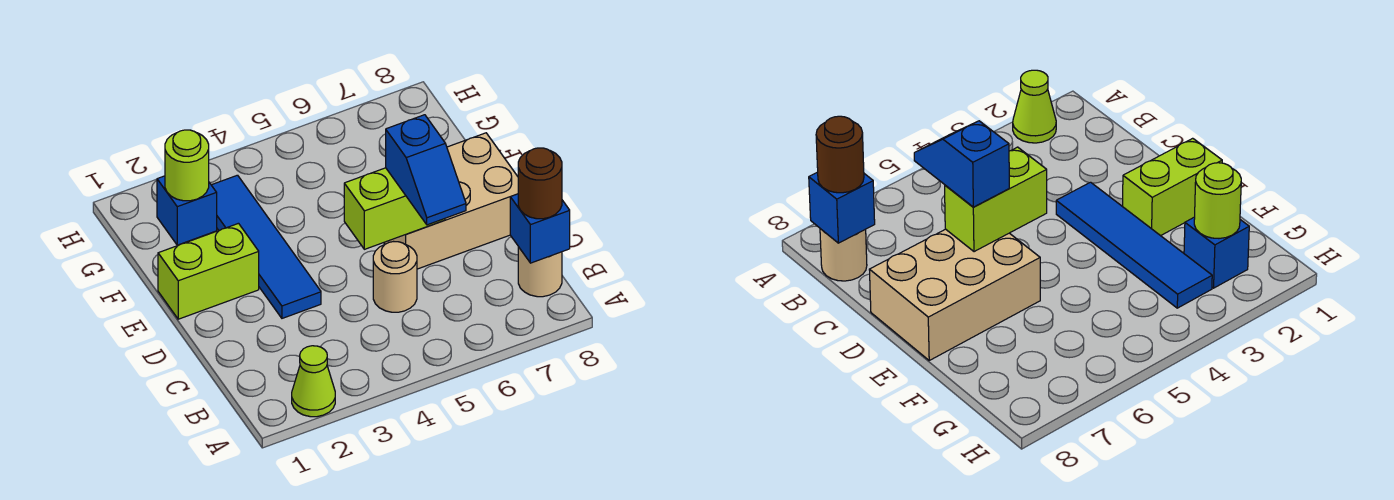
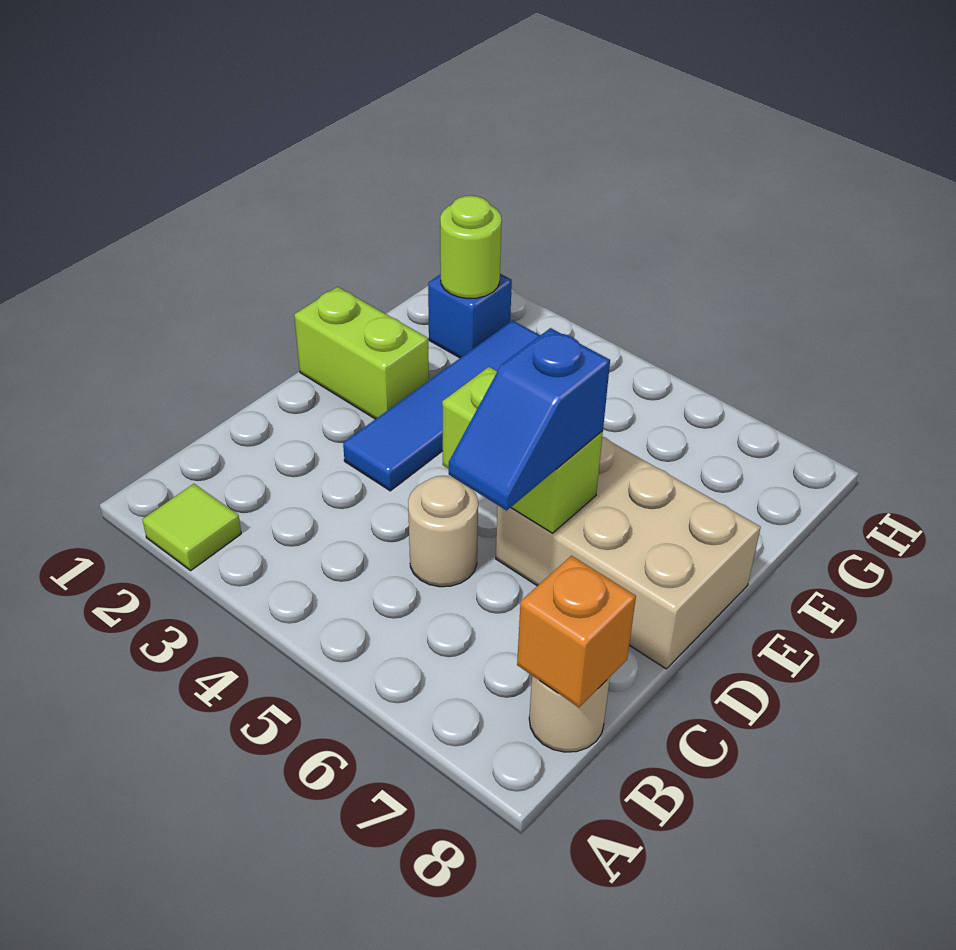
lime 1x1 cone [292,346,335,417] -> lime 1x1 tile [142,484,241,571]
blue 1x1 brick [510,194,570,263] -> orange 1x1 brick [517,556,636,707]
brown 1x1 round brick [518,148,562,219] -> none

